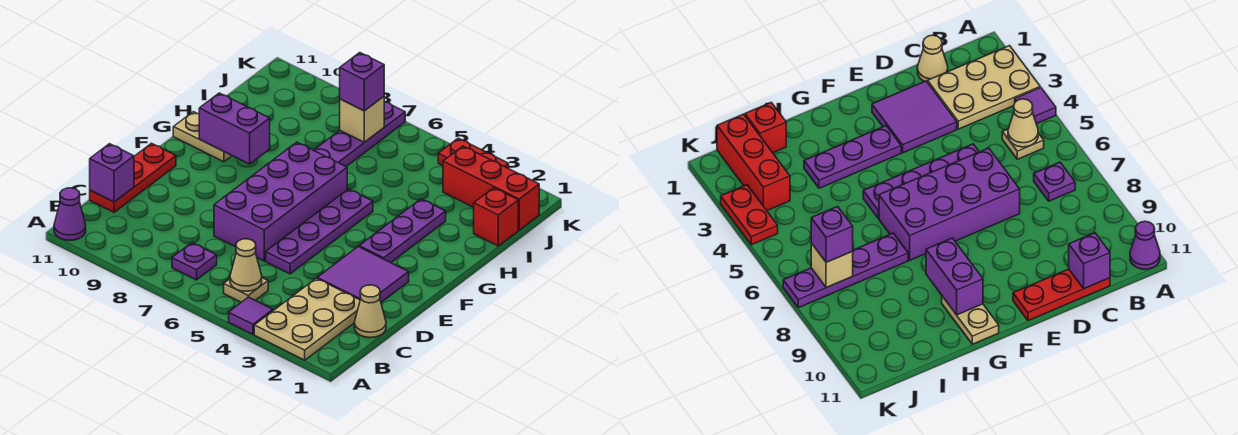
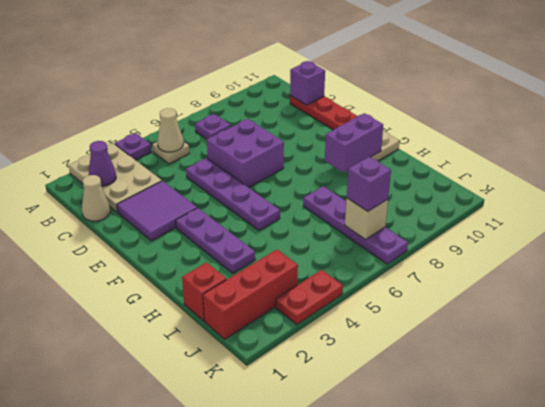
purple 1x1 tile [229,297,273,334] -> purple 1x1 plate [115,133,151,160]
purple 1x1 cone [54,188,86,240] -> purple 1x1 cone moved to [89,141,116,186]
purple 2x4 brick [214,142,347,261] -> purple 2x2 brick [207,119,284,188]

